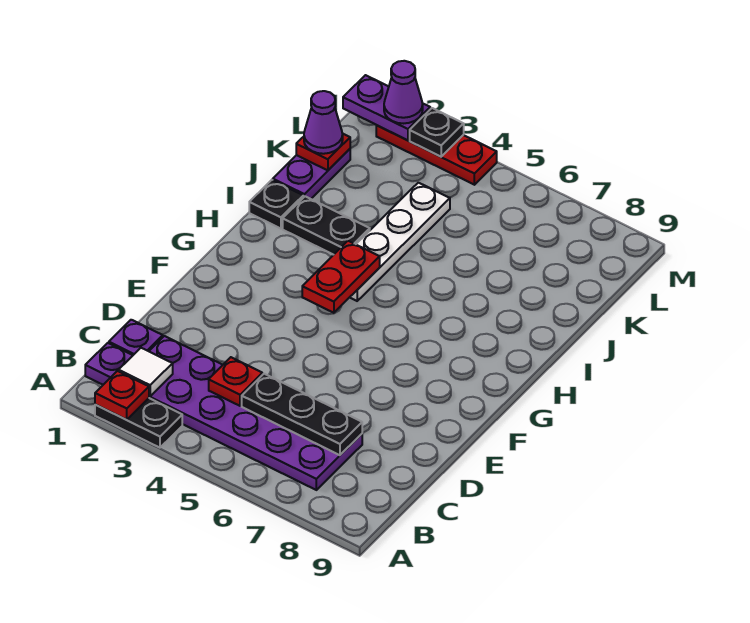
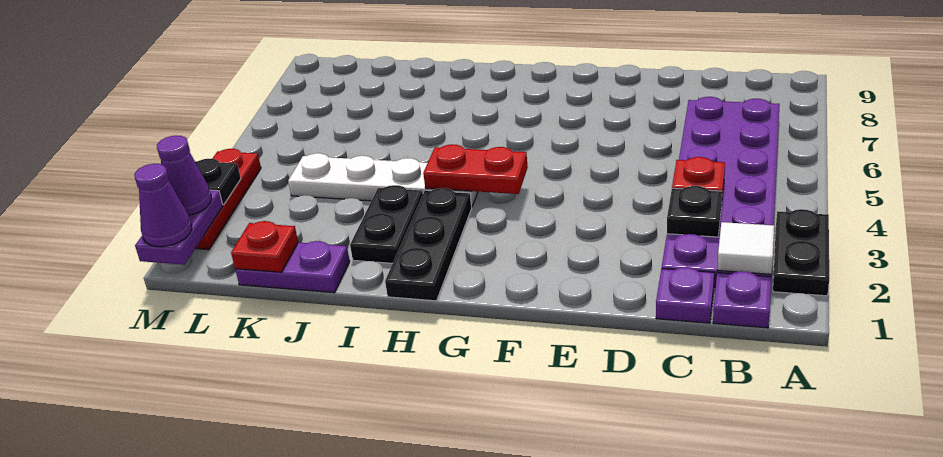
red 1x1 plate [95,371,149,420] -> none
black 1x3 plate [242,374,362,455] -> black 1x3 plate moved to [385,188,472,301]
black 1x1 plate [249,180,303,229] -> black 1x1 plate moved to [667,186,722,237]
purple 1x1 cone [304,91,343,154] -> purple 1x1 cone moved to [134,164,192,247]

